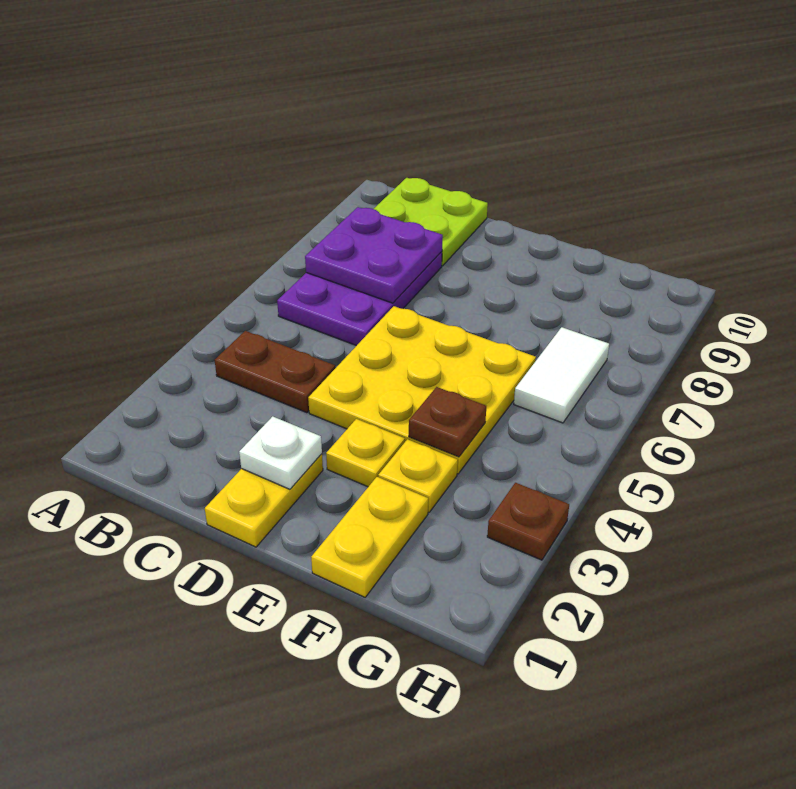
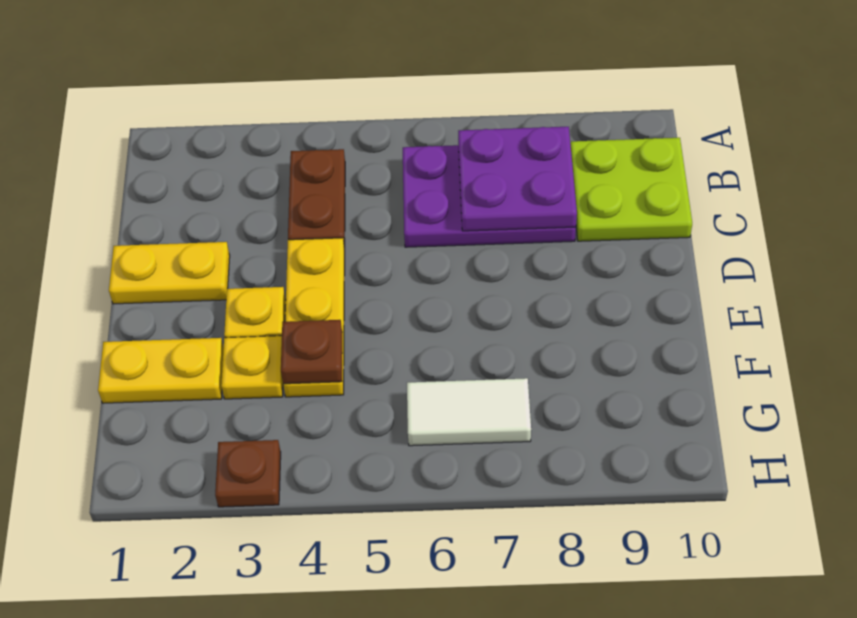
white 1x1 plate [239,416,322,489] -> none
yellow 3x3 plate [308,306,536,474] -> yellow 1x3 plate [283,238,345,397]

